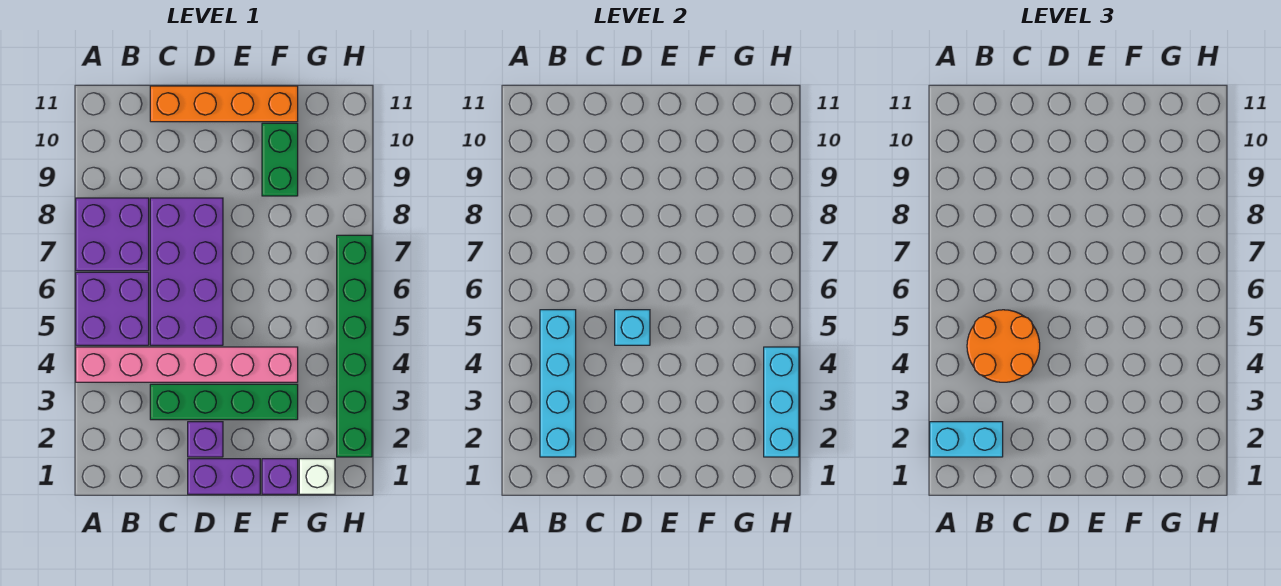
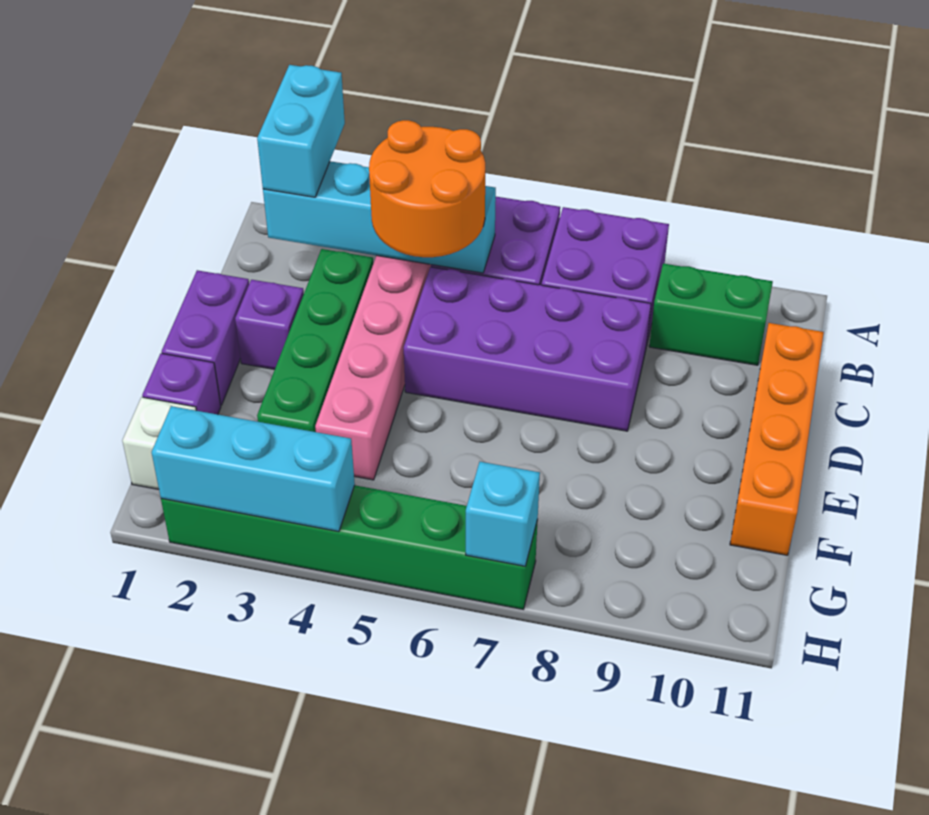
cyan 1x1 brick [615,310,650,345] -> cyan 1x1 brick moved to [466,462,540,566]
green 1x2 brick [262,123,298,196] -> green 1x2 brick moved to [649,264,773,365]

